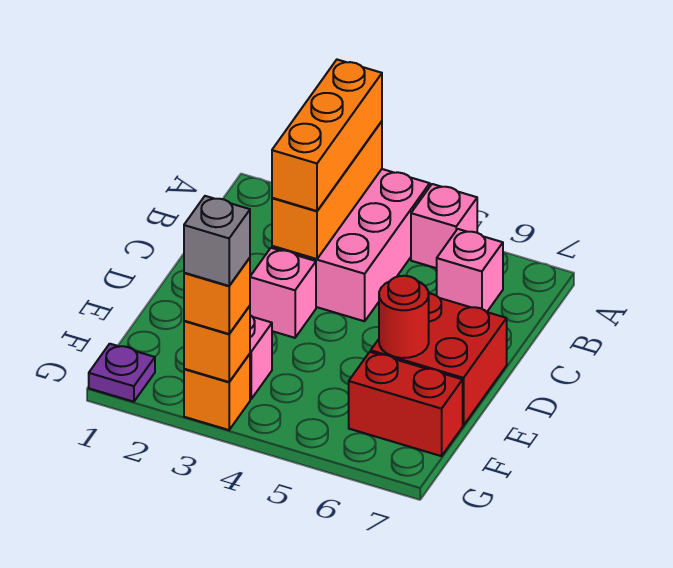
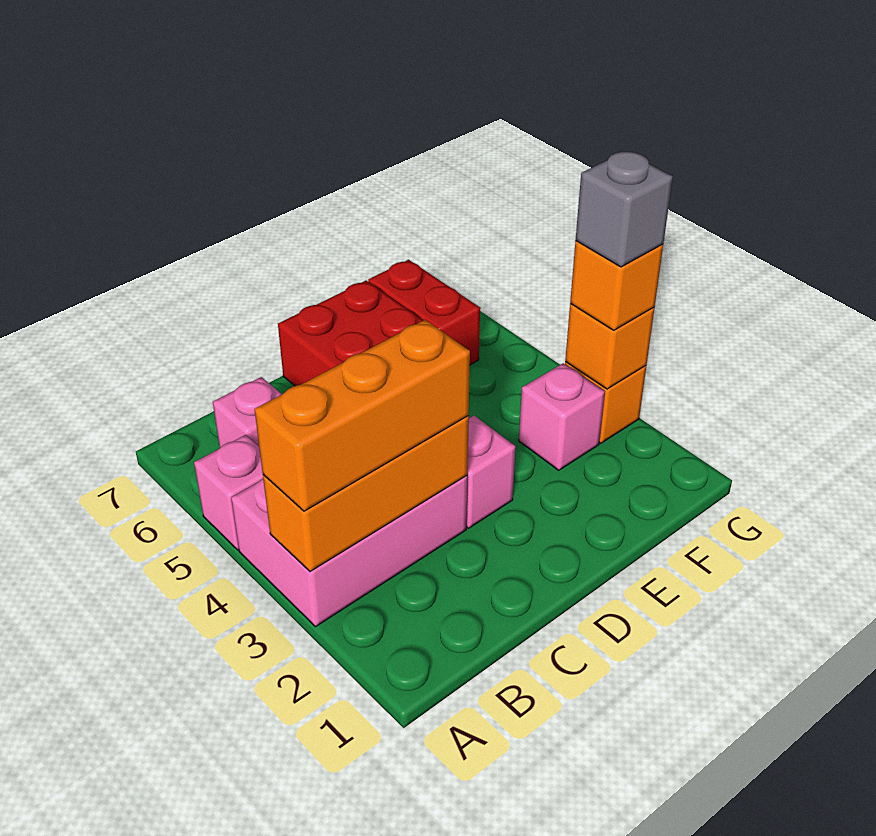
red 1x1 round brick [379,276,429,358] -> none
purple 1x1 plate [89,344,155,402] -> none

